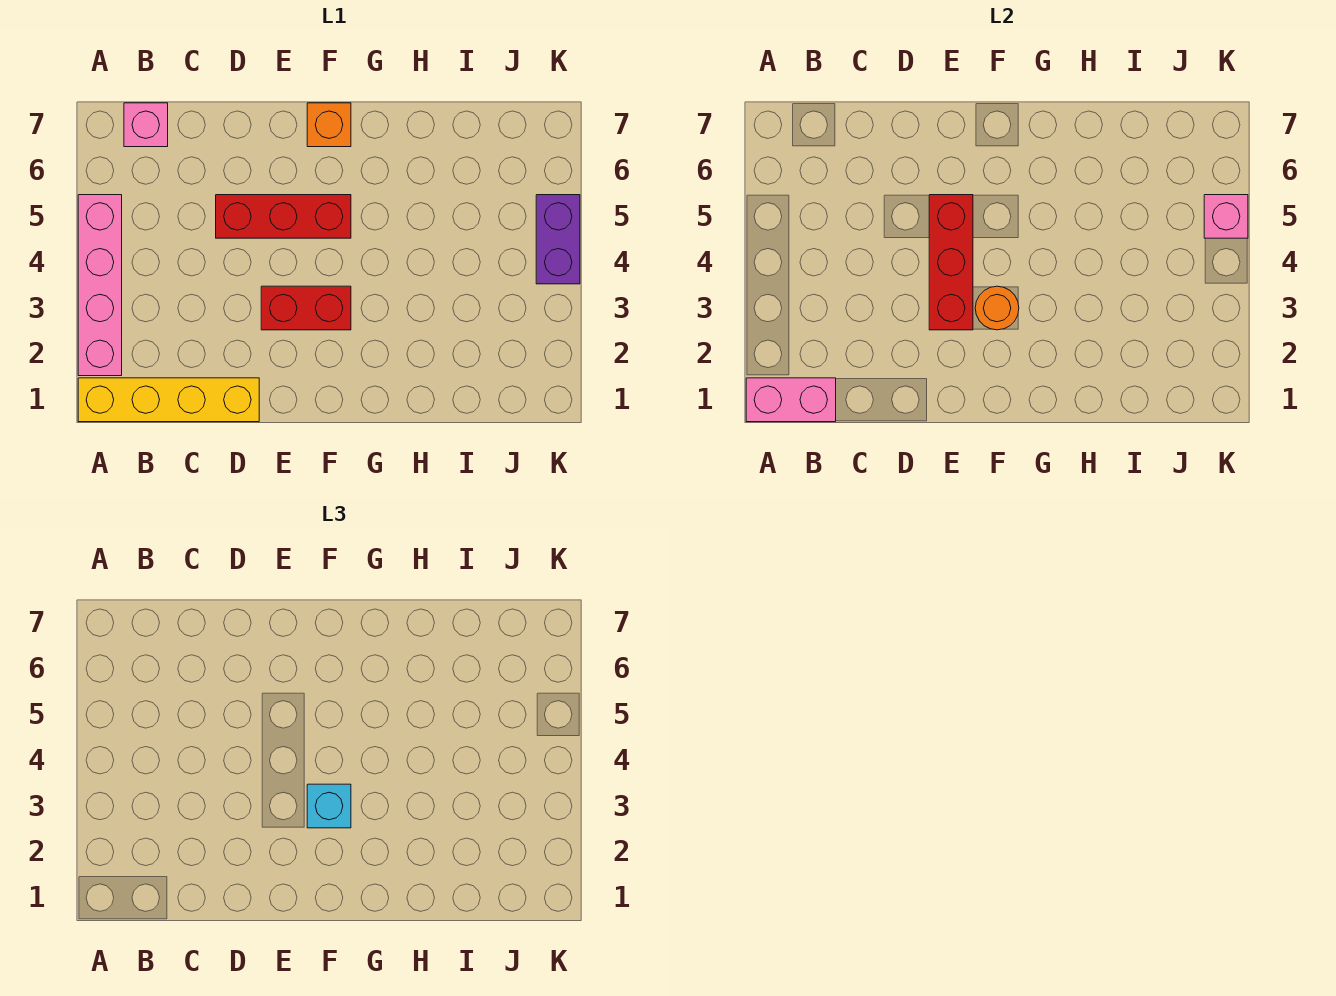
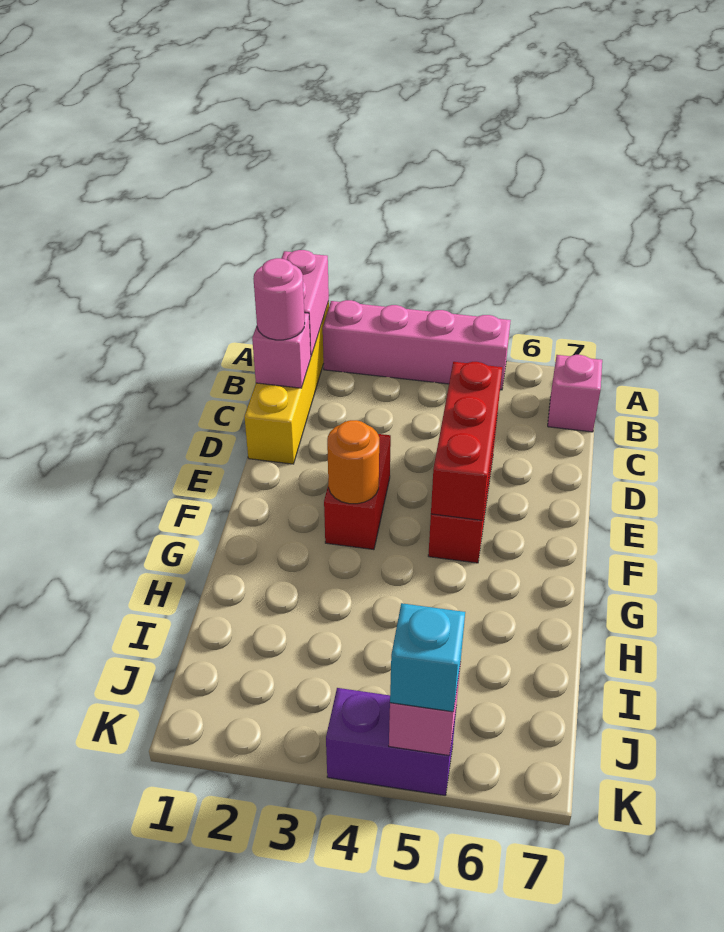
none -> pink 1x1 brick [252,313,311,388]
none -> pink 1x1 round brick [253,258,305,340]
red 1x3 brick [929,195,973,330] -> red 1x3 brick turned to [431,362,502,520]
cyan 1x1 brick [307,784,351,828] -> cyan 1x1 brick moved to [390,603,465,712]
orange 1x1 brick [307,103,351,147] -> none

